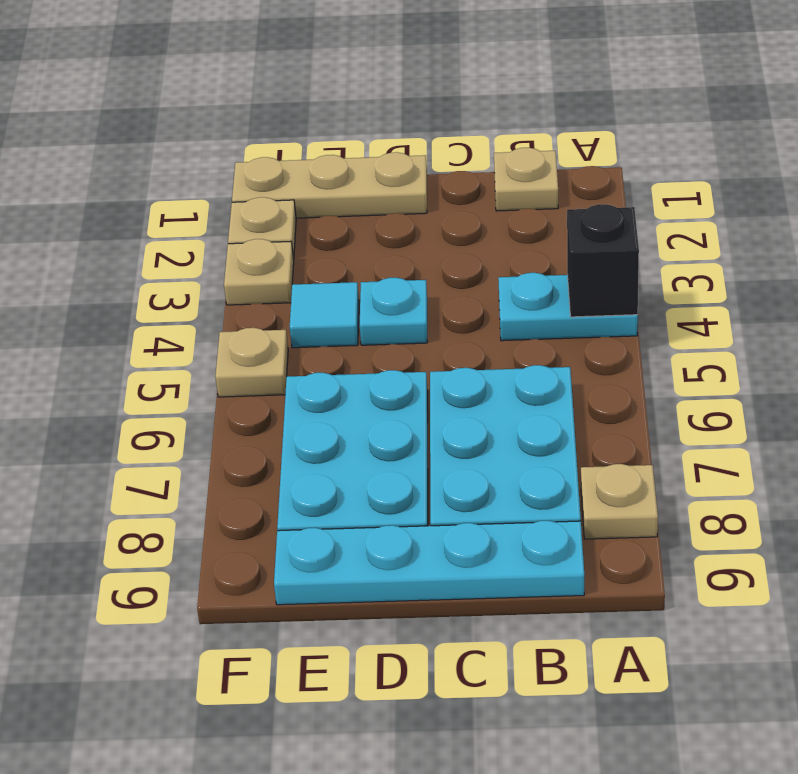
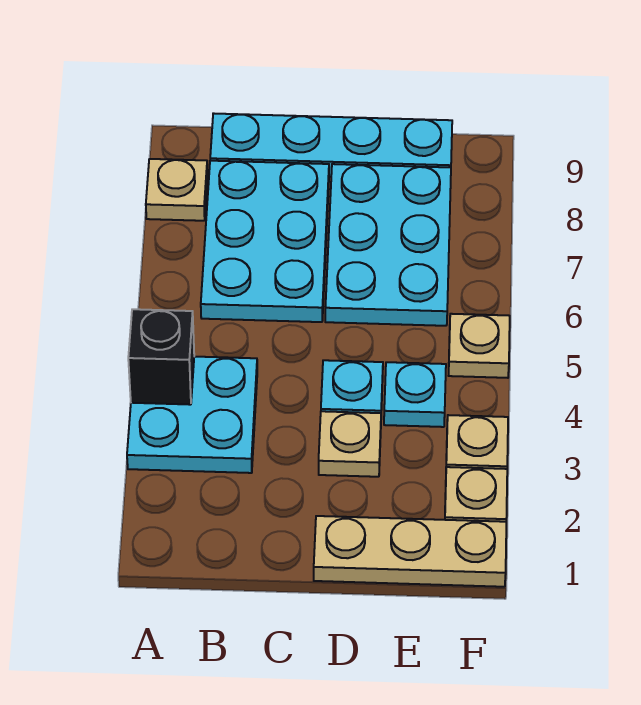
cyan 1x2 plate [498,273,638,341] -> cyan 2x2 plate [127,357,257,473]
tan 1x1 plate [494,148,558,211] -> tan 1x1 plate moved to [319,411,381,477]
cyan 1x1 tile [290,282,359,348] -> cyan 1x1 plate [384,362,446,427]

